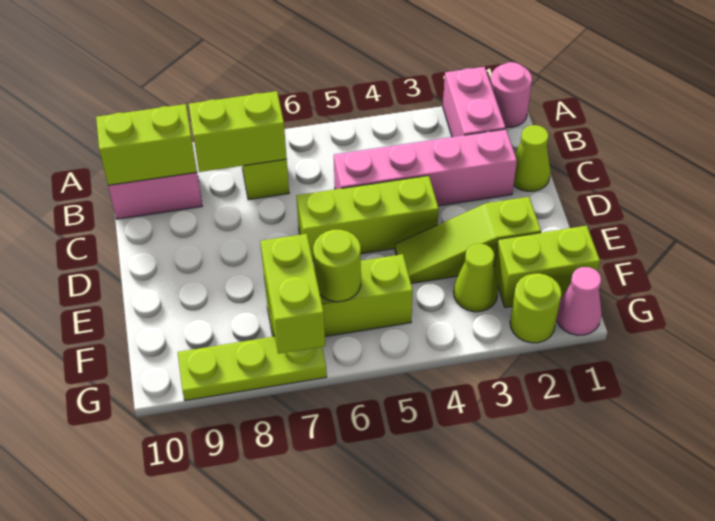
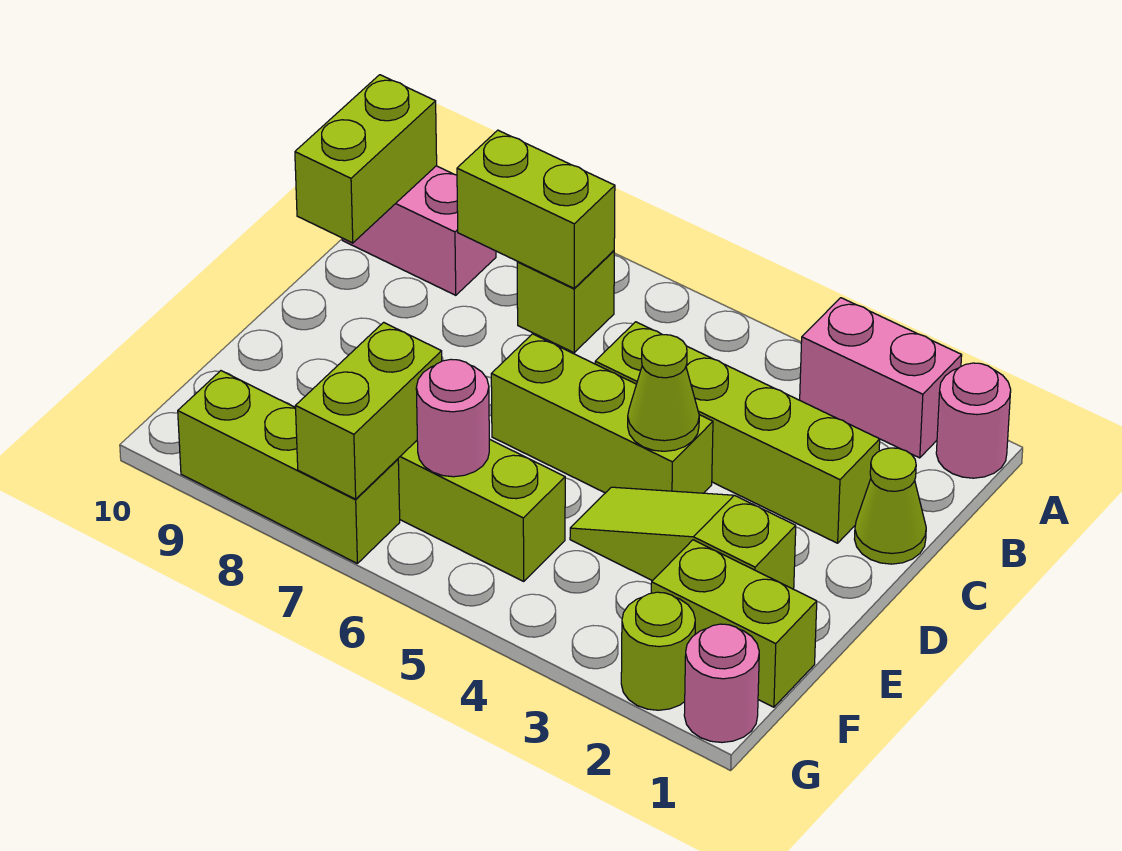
pink 1x2 brick [443,67,506,137] -> pink 1x2 brick turned to [800,298,962,458]
lime 1x2 brick [96,104,197,185] -> lime 1x2 brick turned to [295,75,437,243]
pink 1x4 brick [334,129,517,206] -> lime 1x4 brick [595,322,880,543]
lime 1x1 cone [454,244,498,312] -> lime 1x1 cone moved to [628,335,699,451]
lime 1x1 round brick [313,230,361,302] -> pink 1x1 round brick [416,359,489,477]
pink 1x1 cone [556,267,602,335] -> pink 1x1 round brick [684,624,759,742]
lime 1x3 plate [178,336,327,401] -> lime 1x3 brick [178,371,400,563]

